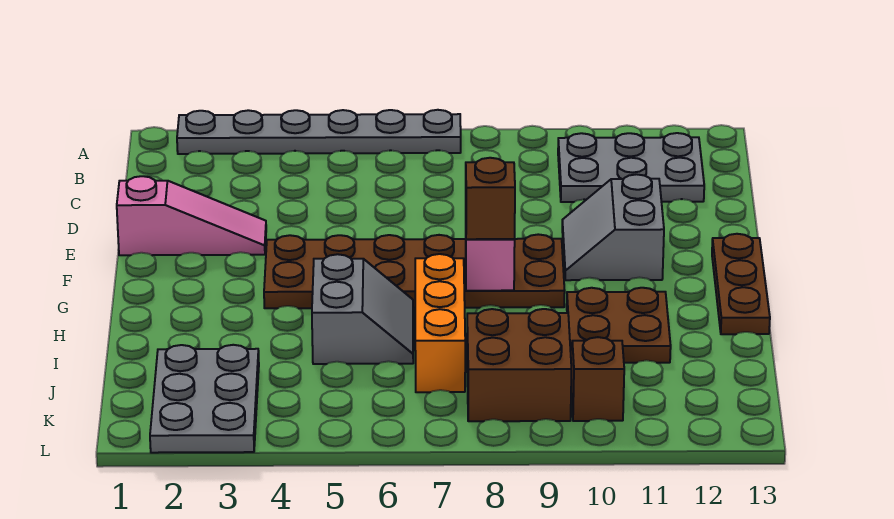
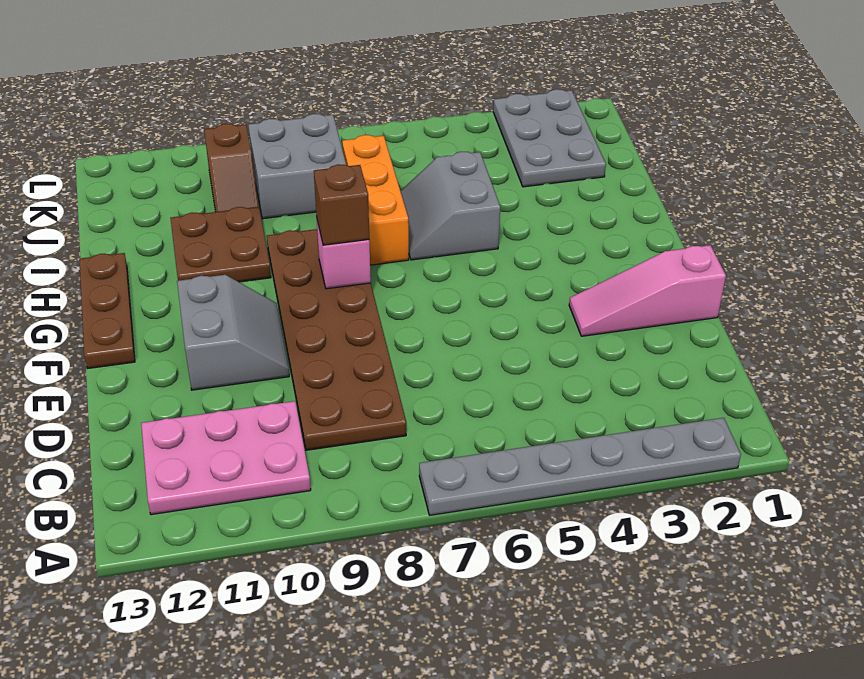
grey 2x3 plate [558,133,704,202] -> pink 2x3 plate [141,401,311,515]
brown 2x6 plate [264,234,565,308] -> brown 2x6 plate turned to [267,229,406,450]
brown 2x2 brick [467,309,571,421] -> grey 2x2 brick [248,114,346,219]

